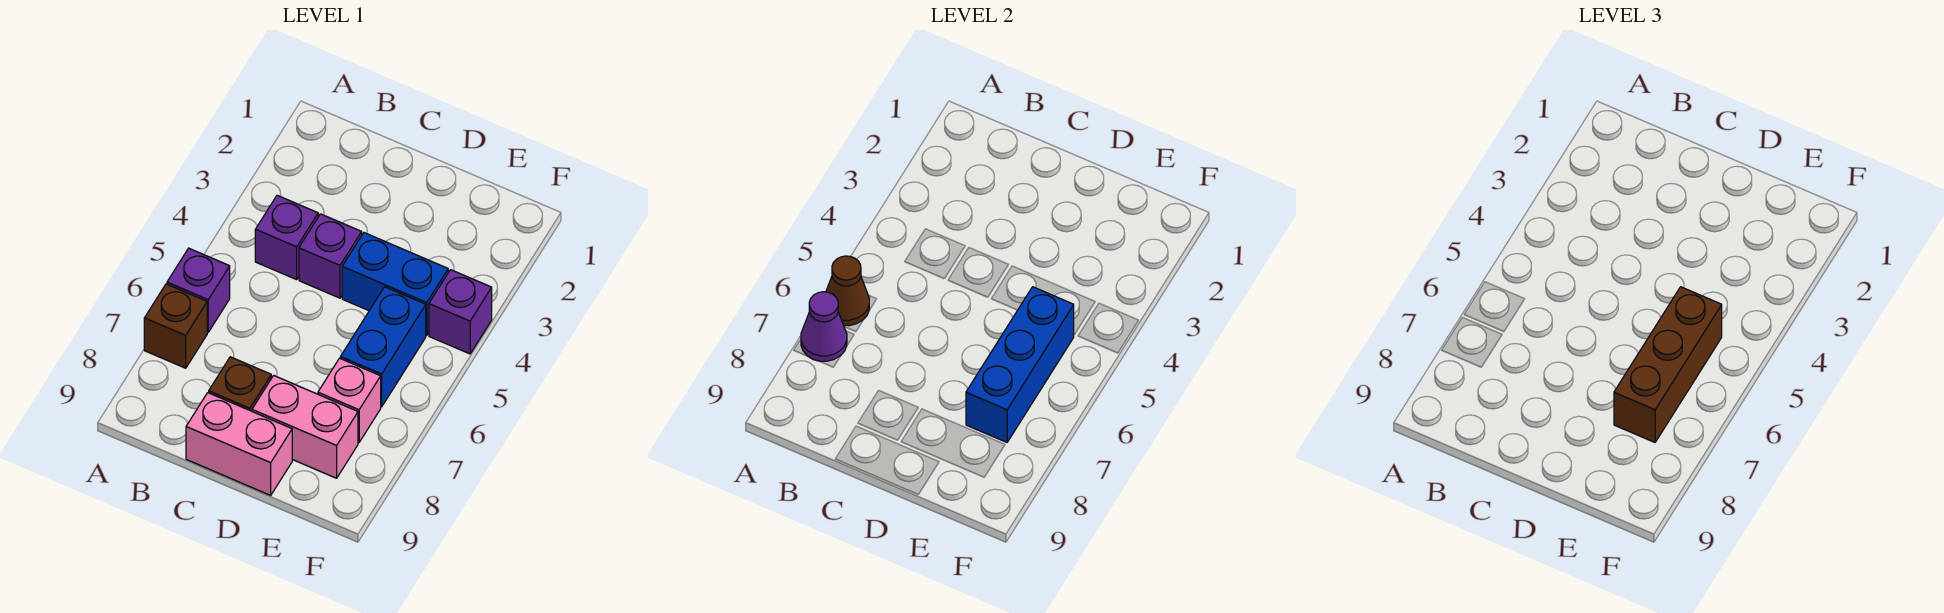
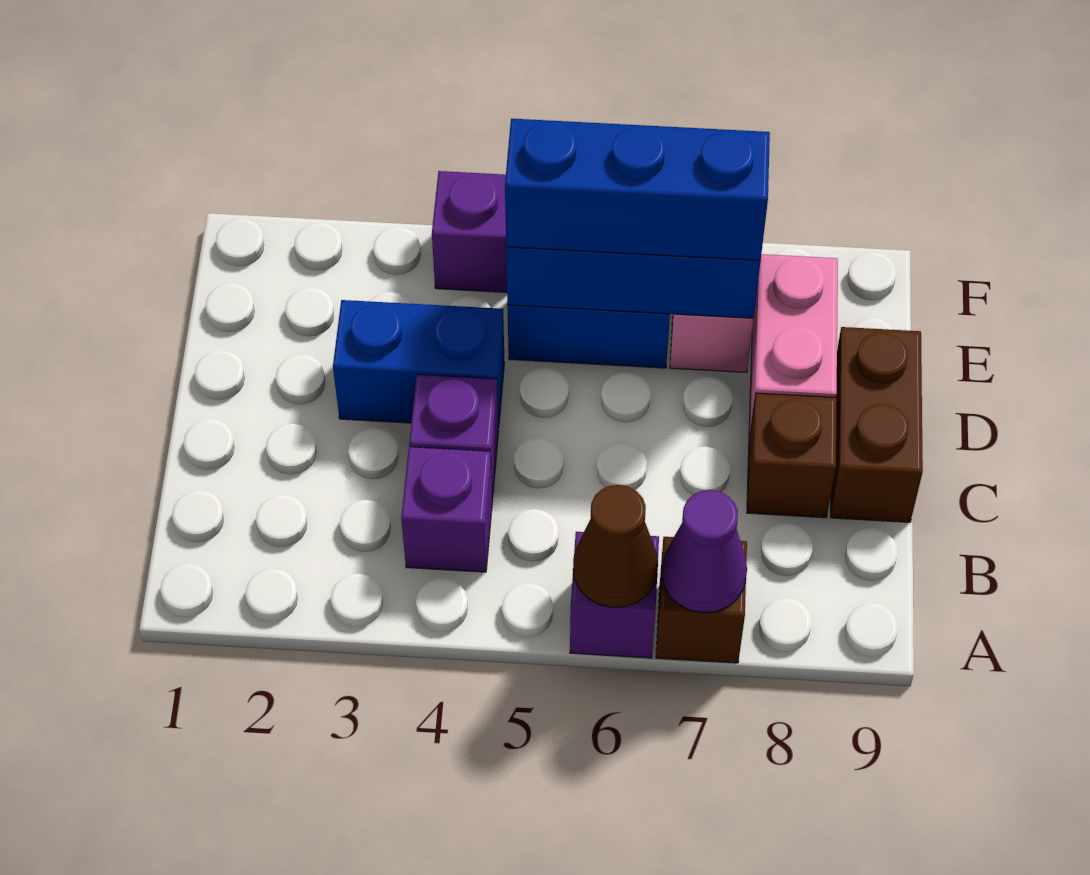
pink 1x2 brick [186,393,292,495] -> brown 1x2 brick [831,327,923,522]
blue 1x2 brick [342,233,448,335] -> blue 1x2 brick turned to [333,300,504,428]
brown 1x3 brick [1614,287,1722,442] -> blue 1x3 brick [505,119,770,261]

